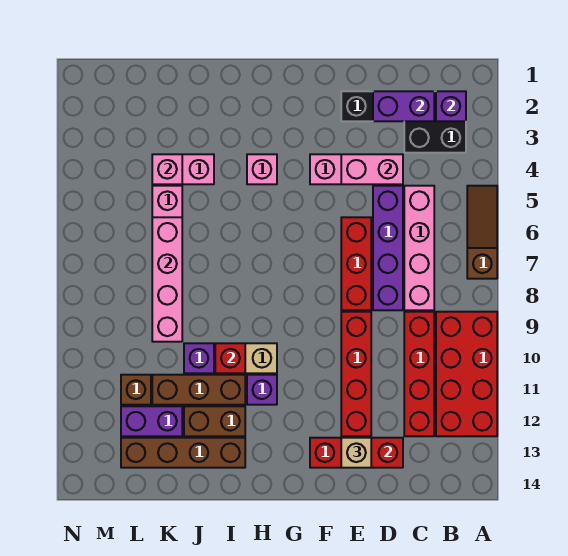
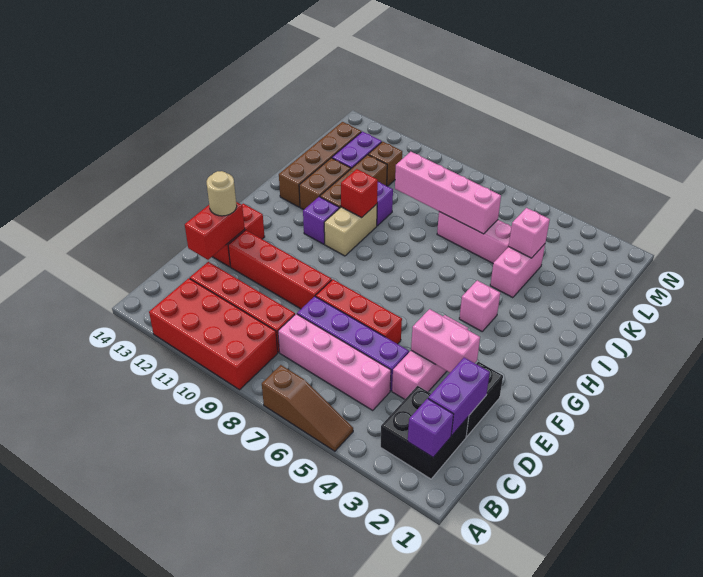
pink 1x2 brick [341,154,403,184] -> pink 1x2 brick turned to [411,309,480,372]
tan 1x1 brick [341,438,371,468] -> tan 1x1 round brick [207,171,237,216]

